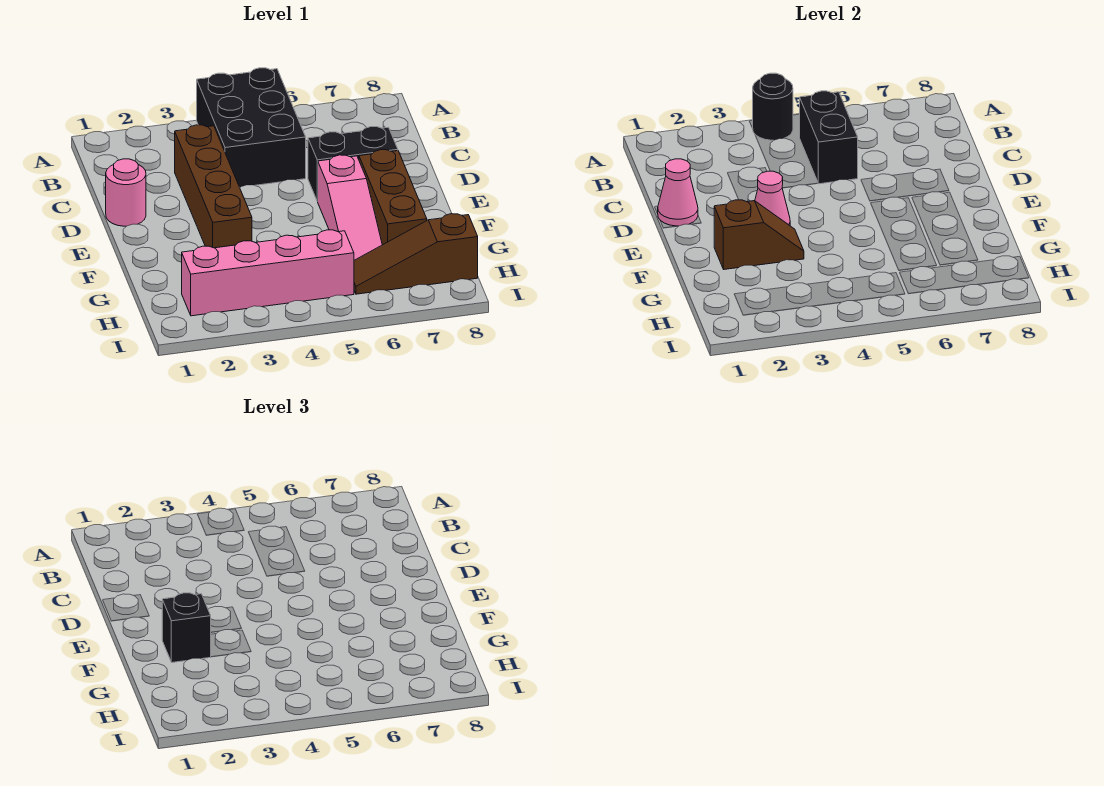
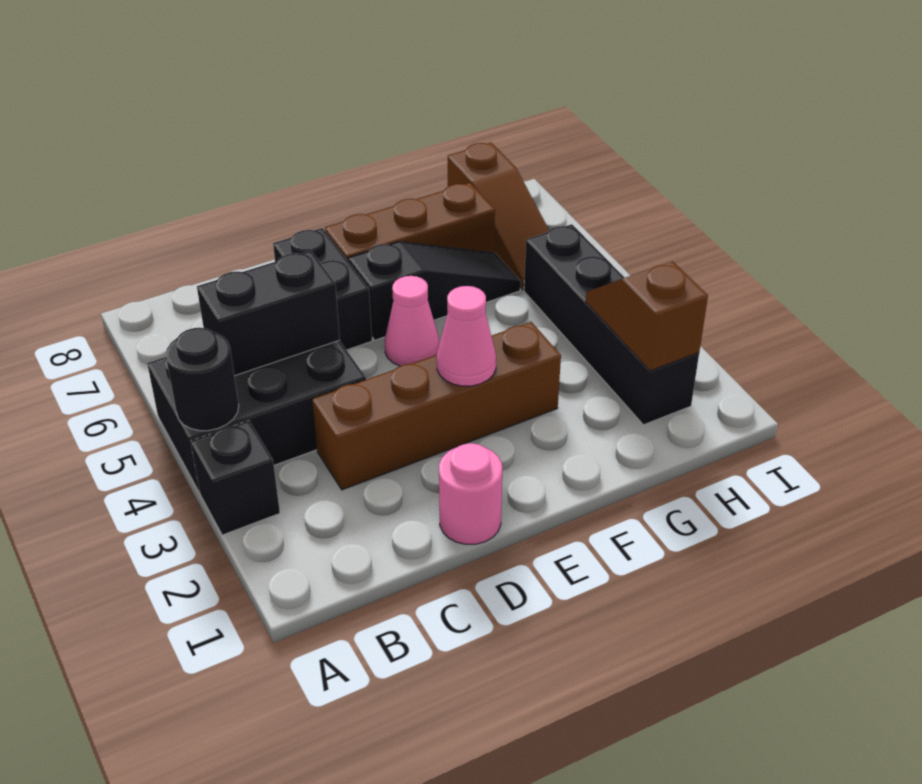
pink 1x1 cone [657,159,698,226] -> pink 1x1 cone moved to [385,276,439,366]
pink 1x3 slope [317,155,382,260] -> black 1x3 slope [348,242,521,340]
brown 1x2 slope [714,200,804,269] -> brown 1x2 slope moved to [586,261,708,371]
black 1x1 brick [162,593,211,662] -> black 1x1 brick moved to [190,421,280,535]
pink 1x4 brick [182,230,354,316] -> black 1x4 brick [524,224,699,425]

